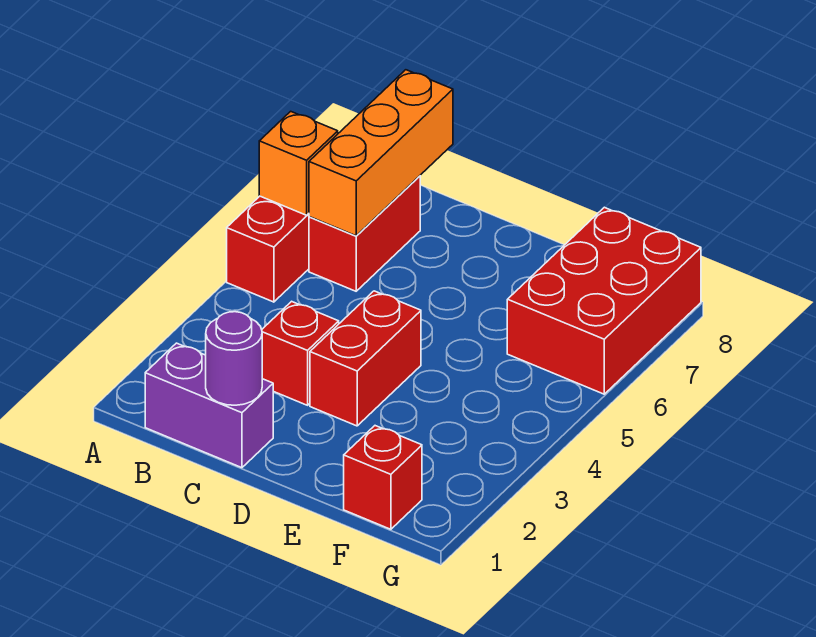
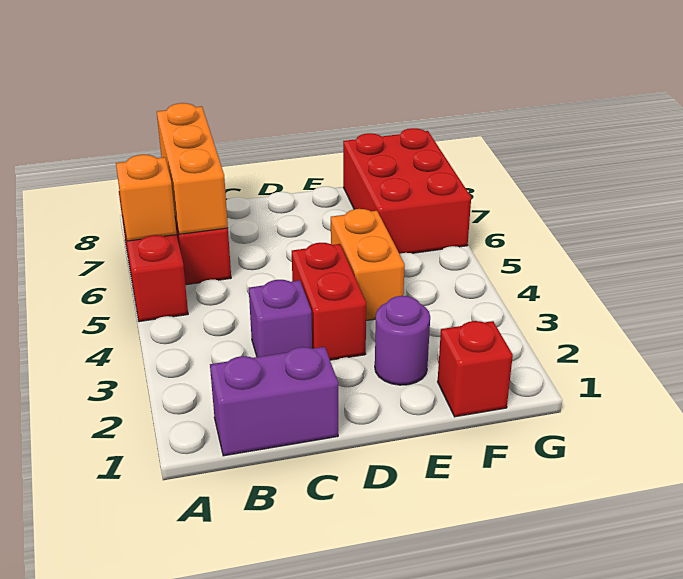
purple 1x1 round brick [206,312,262,405] -> purple 1x1 round brick moved to [375,296,430,385]
red 1x1 brick [262,301,339,405] -> purple 1x1 brick [249,280,312,357]
none -> orange 1x2 brick [331,209,405,321]

